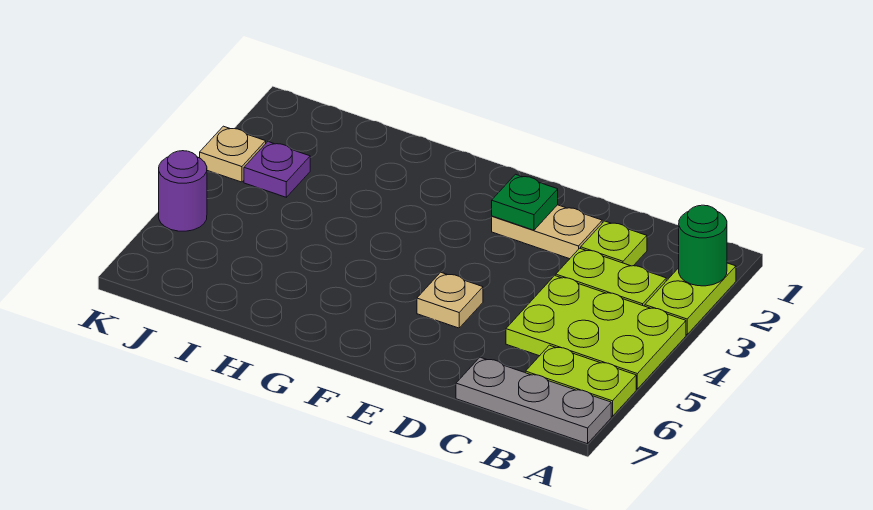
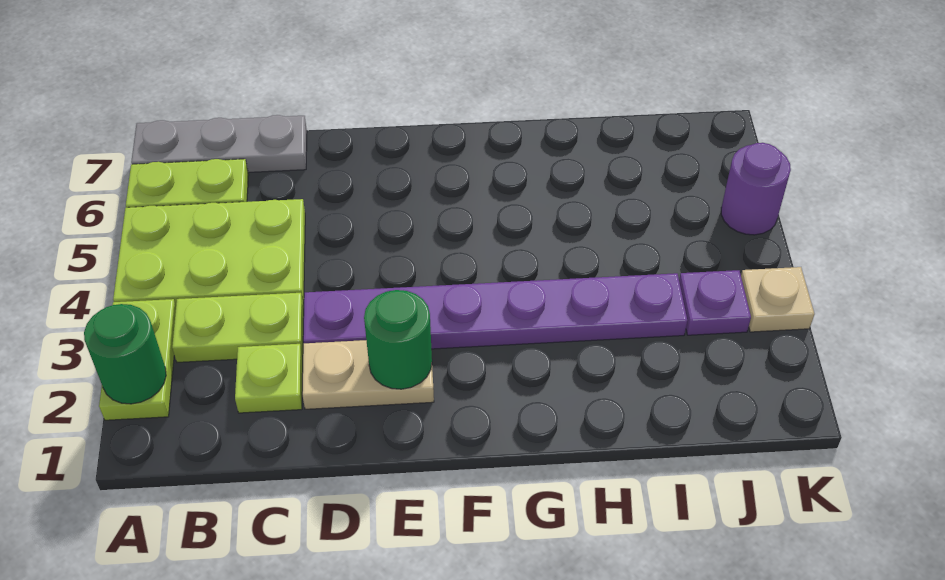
none -> purple 1x6 plate [303,273,687,349]
green 1x1 plate [492,174,558,230] -> green 1x1 round brick [364,290,432,389]
tan 1x1 plate [417,272,483,328] -> none

